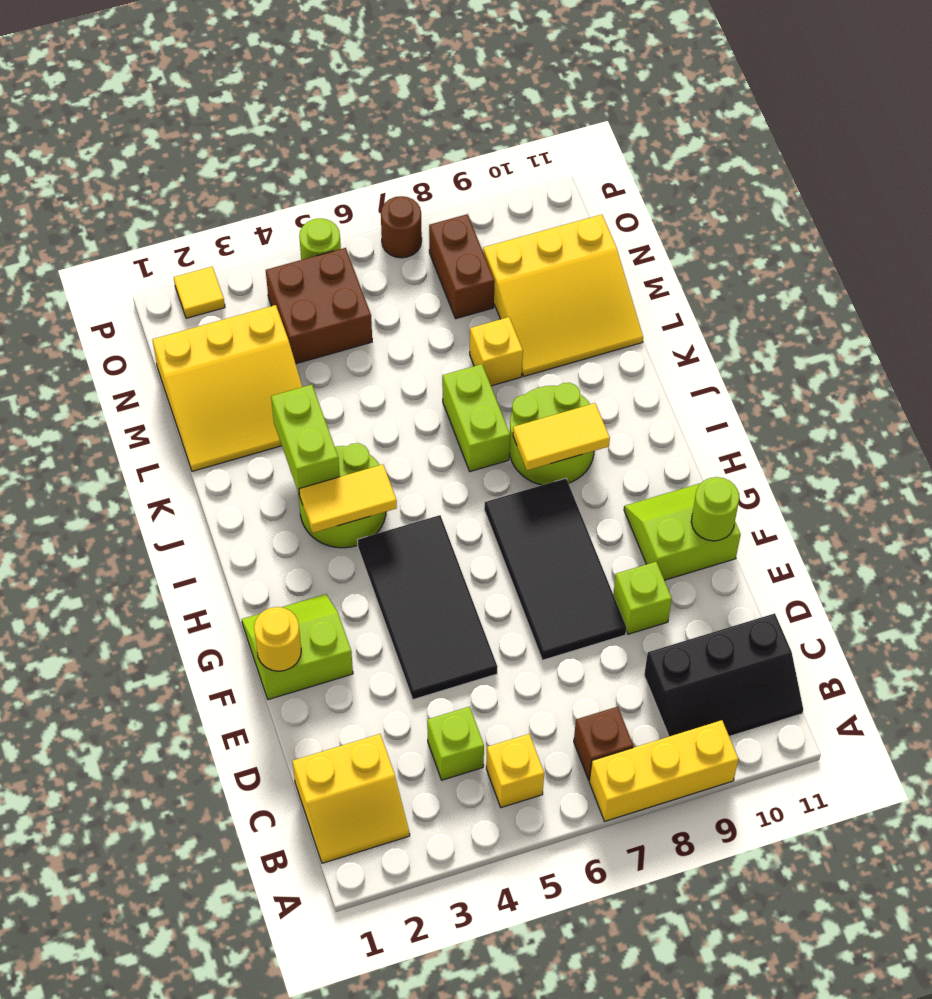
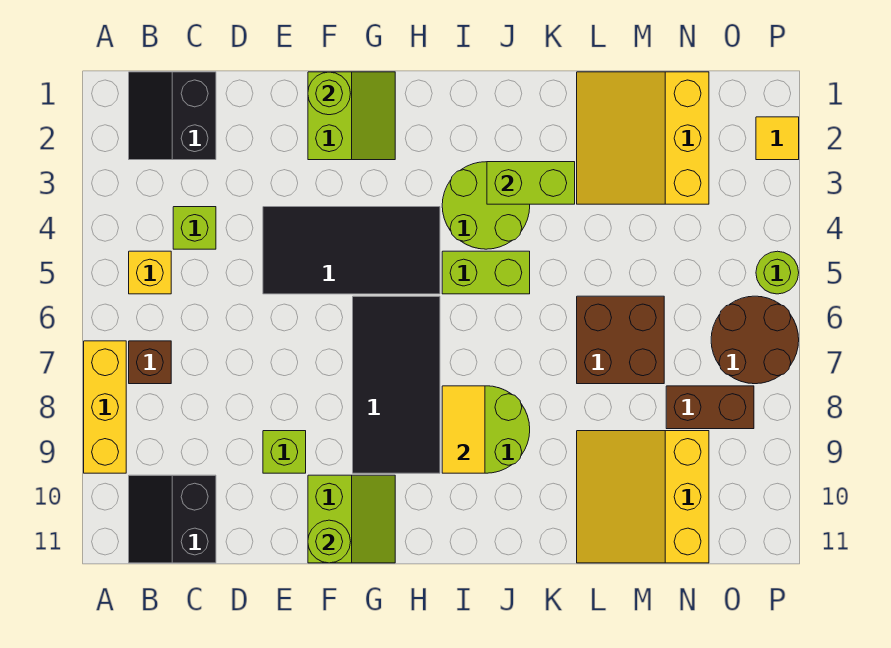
yellow 2x2 slope [293,734,410,863] -> black 2x2 slope [129,72,216,160]
black 2x3 slope [644,613,803,736] -> black 2x2 slope [129,475,216,563]
black 2x4 tile [484,478,627,660] -> black 2x4 tile turned to [353,296,440,473]
yellow 1x1 round brick [254,607,301,671] -> lime 1x1 round brick [308,72,350,115]
yellow 1x2 tile [299,465,397,533] -> none
lime 1x2 brick [443,364,510,472] -> lime 1x2 brick moved to [442,251,530,294]
yellow 1x1 brick [470,317,523,386] -> none
brown 2x2 brick [266,248,372,364] -> brown 2x2 brick moved to [577,296,664,384]
brown 1x1 round brick [381,196,422,258] -> brown 2x2 round brick [711,296,799,384]

